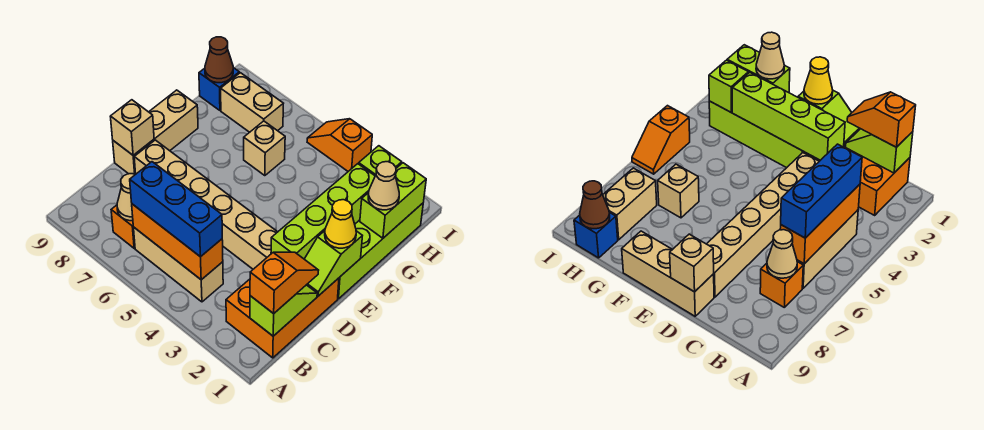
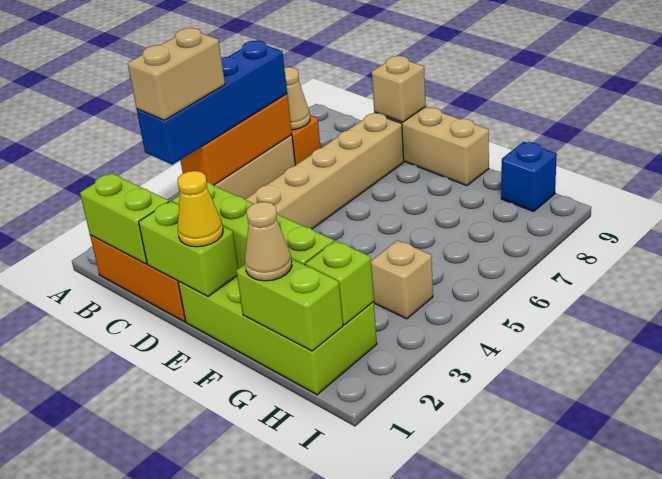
lime 1x2 slope [250,285,317,336] -> lime 1x2 brick [80,173,169,264]
orange 1x2 slope [250,252,319,314] -> none
blue 1x3 brick [130,162,222,257] -> blue 1x4 brick [137,40,287,165]
lime 1x2 slope [305,231,362,296] -> lime 1x2 brick [139,201,238,296]
tan 1x1 brick [244,121,285,176] -> tan 1x1 brick moved to [371,240,433,319]
tan 1x2 brick [221,73,283,132] -> tan 1x2 brick moved to [128,28,225,120]
brown 1x1 cone [205,37,233,83] -> none
orange 1x2 slope [307,119,372,171] -> none

